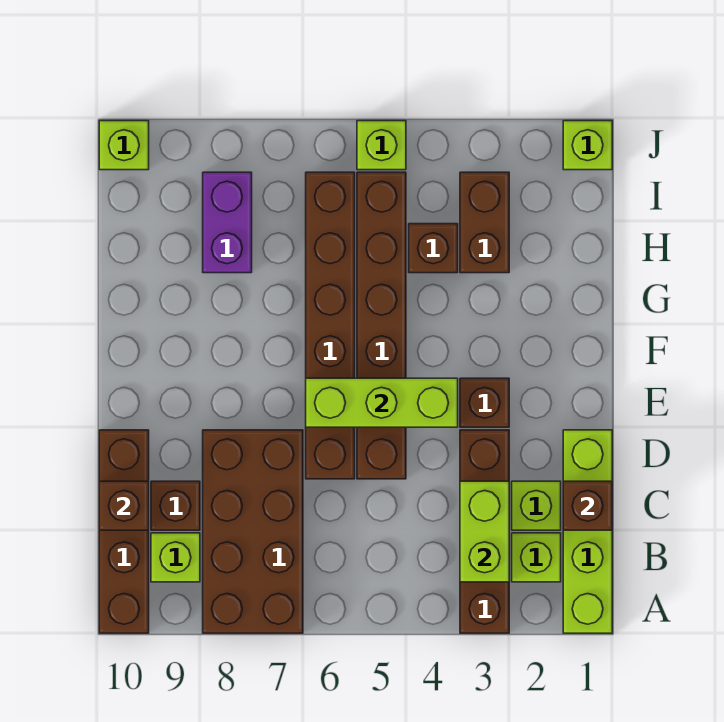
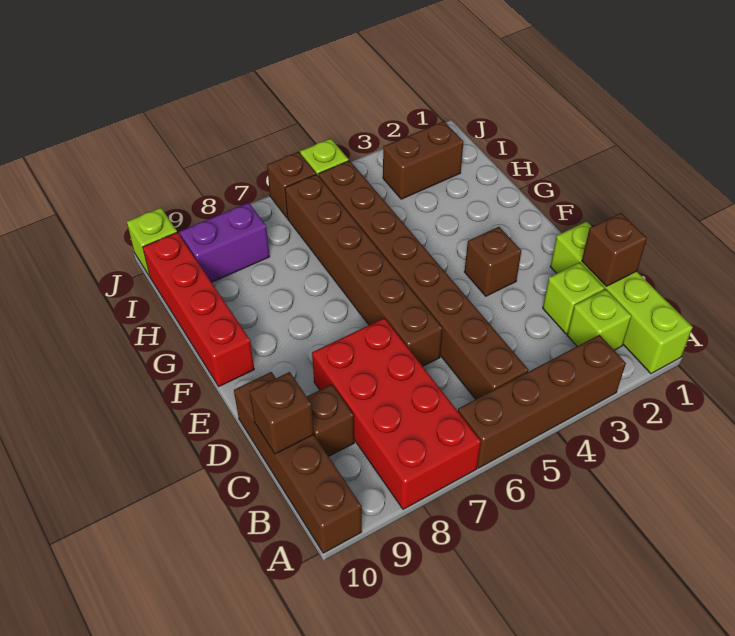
brown 1x4 brick [460,430,509,633] -> brown 1x4 brick turned to [458,335,626,468]
brown 2x4 brick [203,430,303,633] -> red 2x4 brick [312,318,481,509]
lime 1x2 brick [460,481,509,582] -> none
lime 1x1 brick [151,533,200,582] -> none
brown 1x6 brick [357,172,406,479] -> brown 1x8 brick [319,161,528,399]
lime 1x3 brick [306,378,458,427] -> none
none -> red 1x4 brick [143,232,254,386]
brown 1x2 brick [460,172,509,273] -> brown 1x2 brick turned to [383,121,463,199]
brown 1x1 brick [409,224,458,273] -> brown 1x1 brick moved to [267,152,316,218]
purple 1x2 brick [203,172,252,273] -> purple 1x2 brick turned to [180,203,270,282]
lime 1x1 brick [563,121,612,170] -> none

